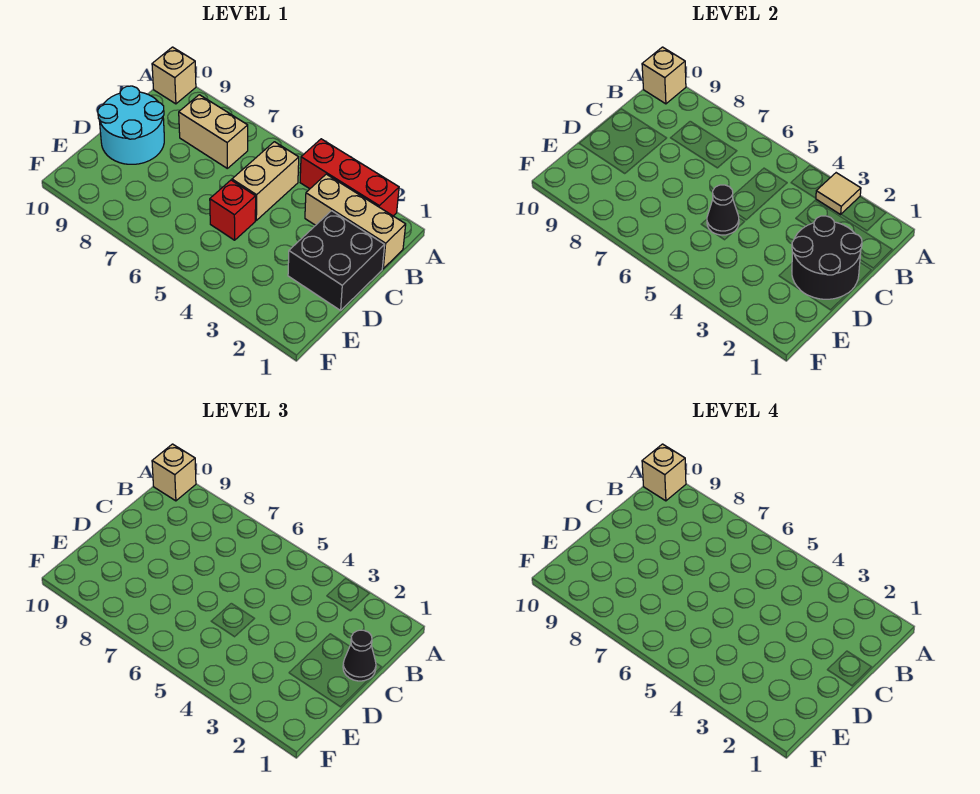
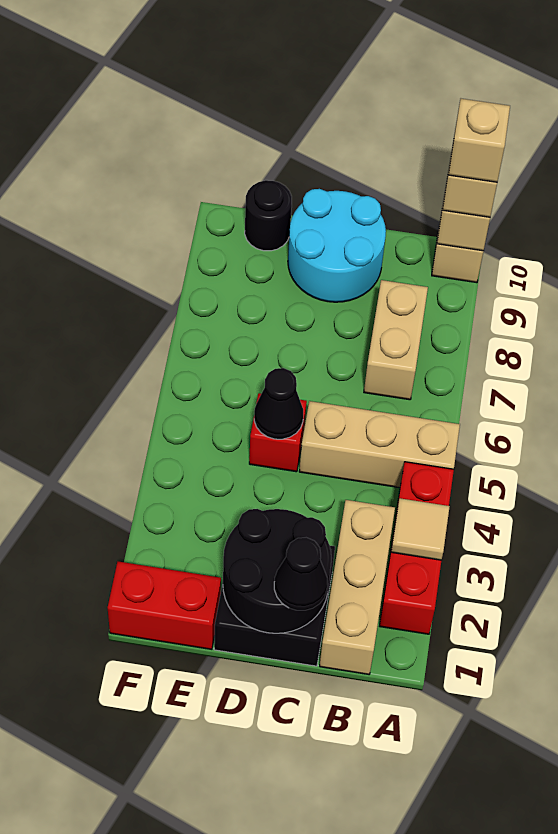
tan 1x2 brick [232,142,299,220] -> tan 1x3 brick [299,401,460,488]
none -> red 1x2 brick [108,562,221,649]
none -> black 1x1 round brick [245,180,292,251]

